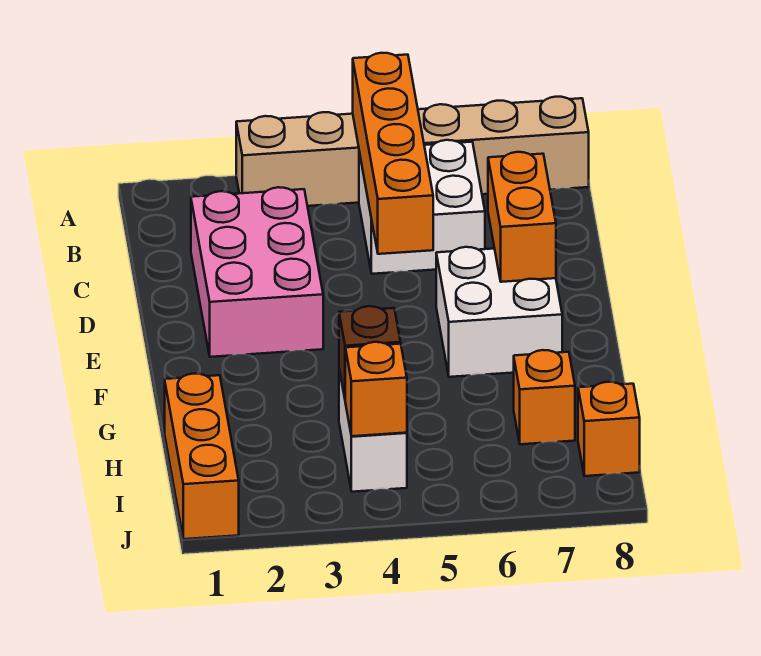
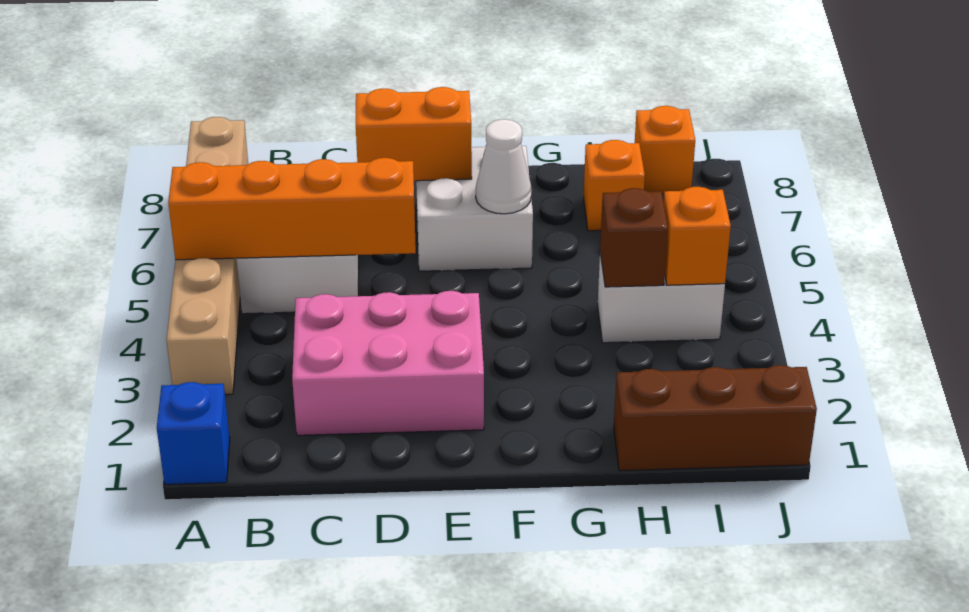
none -> blue 1x1 brick [157,382,230,484]
none -> white 1x1 cone [476,119,531,214]
orange 1x3 brick [165,374,239,539] -> brown 1x3 brick [614,365,817,471]

